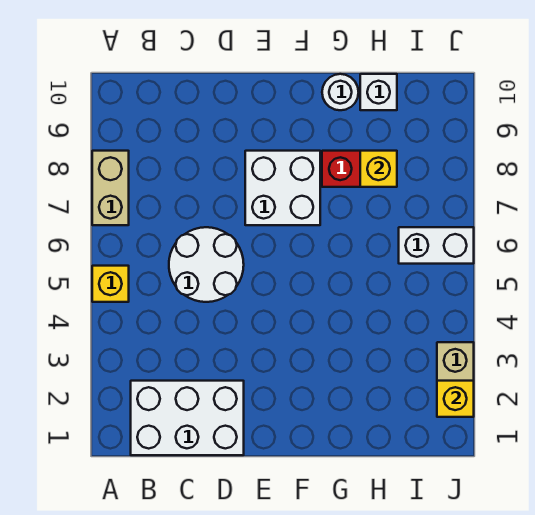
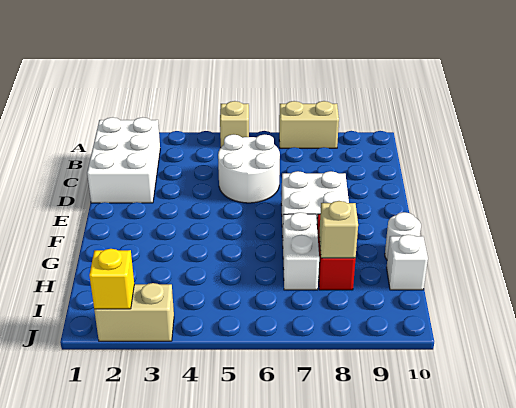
yellow 1x1 brick [92,266,129,302] -> tan 1x1 brick [220,101,249,147]
yellow 1x1 brick [360,151,397,187] -> tan 1x1 brick [319,201,358,258]
white 1x2 brick [399,227,474,264] -> white 1x2 brick moved to [283,212,319,290]

